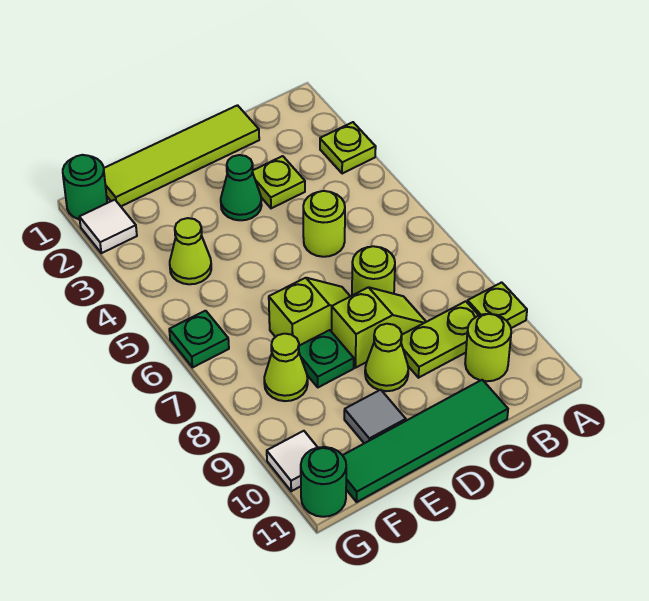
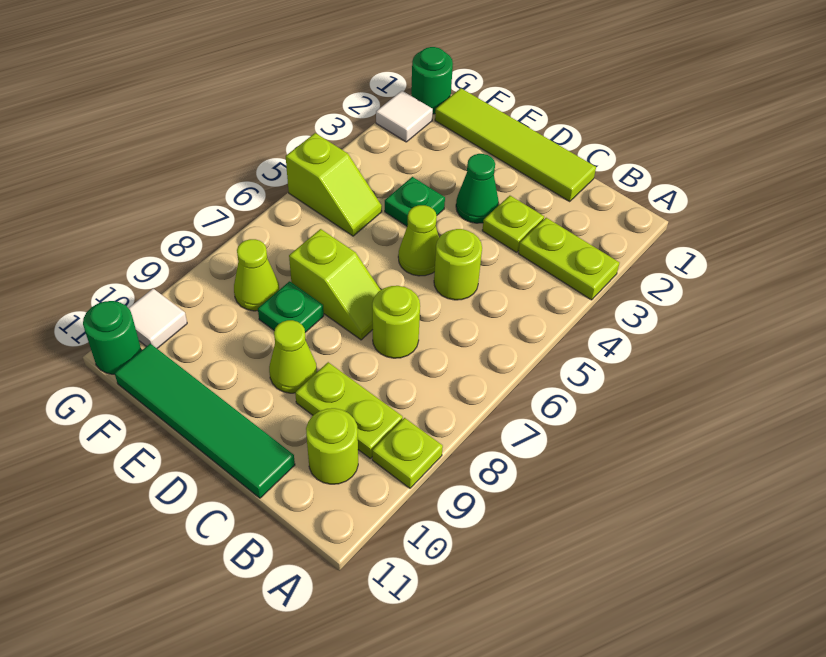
lime 1x1 plate [320,122,376,174] -> lime 1x2 plate [518,218,619,300]
lime 1x2 slope [332,287,426,368] -> lime 1x2 slope moved to [286,133,382,236]
grey 1x1 tile [344,390,406,443] -> none
lime 1x1 cone [170,218,211,284] -> lime 1x1 cone moved to [398,205,439,276]
green 1x1 plate [169,311,229,368] -> green 1x1 plate moved to [385,177,445,226]

